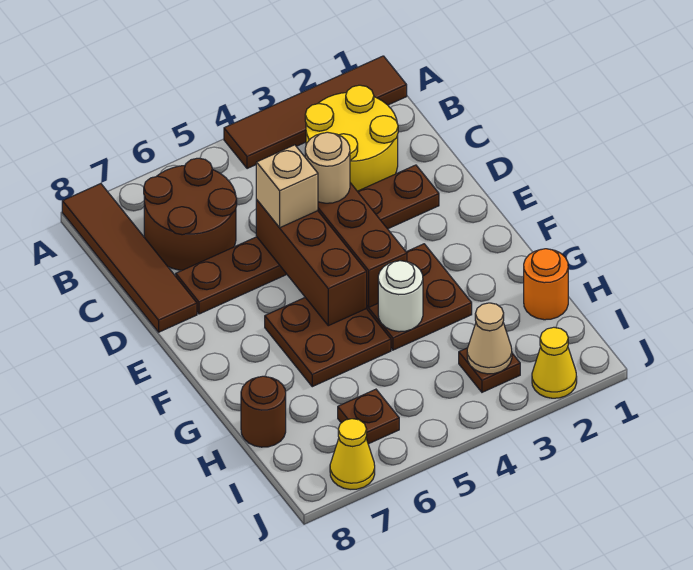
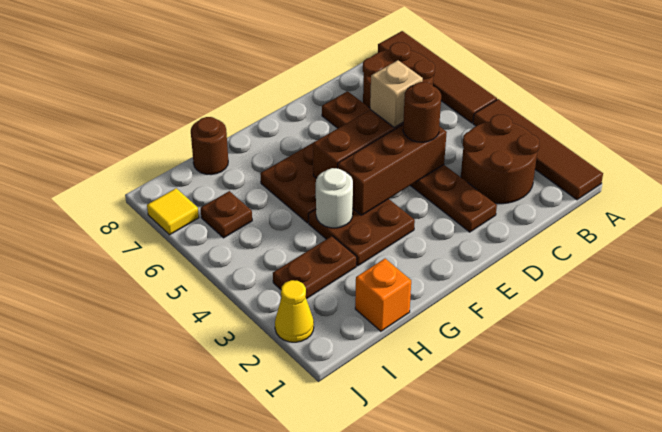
brown 1x4 tile [62,184,197,332] -> brown 1x4 tile turned to [378,31,497,123]
yellow 2x2 round brick [305,85,398,191] -> brown 2x2 round brick [461,115,539,204]
tan 1x1 round brick [305,132,350,203] -> brown 1x1 round brick [403,82,441,142]
orange 1x1 round brick [524,249,568,320] -> orange 1x1 brick [355,259,411,331]
brown 1x1 plate [459,348,520,392] -> brown 1x2 plate [273,236,357,299]
tan 1x1 cone [467,303,512,374] -> none
yellow 1x1 cone [330,419,375,489] -> yellow 1x1 tile [147,188,199,235]

